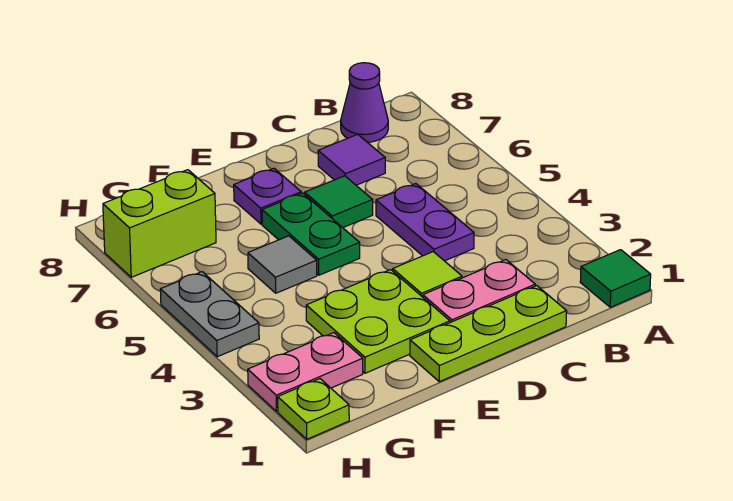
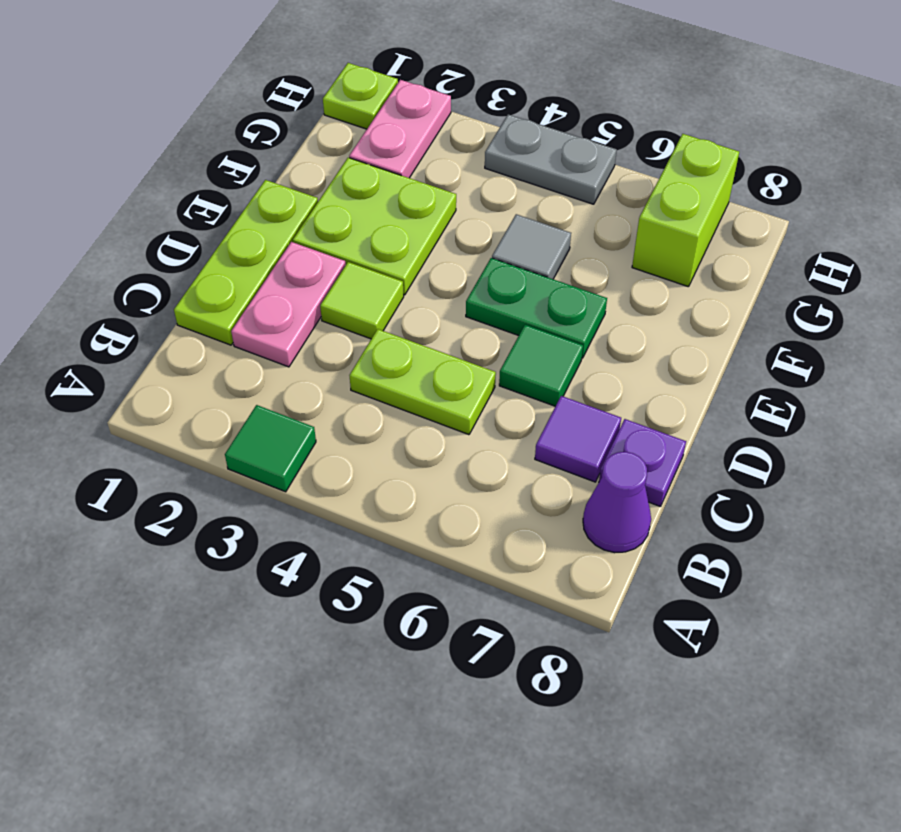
green 1x1 tile [580,250,651,307] -> green 1x1 tile moved to [225,405,316,492]
purple 1x2 plate [376,184,474,261] -> lime 1x2 plate [349,329,496,435]
purple 1x1 plate [234,168,301,224] -> purple 1x1 plate moved to [599,419,686,507]

